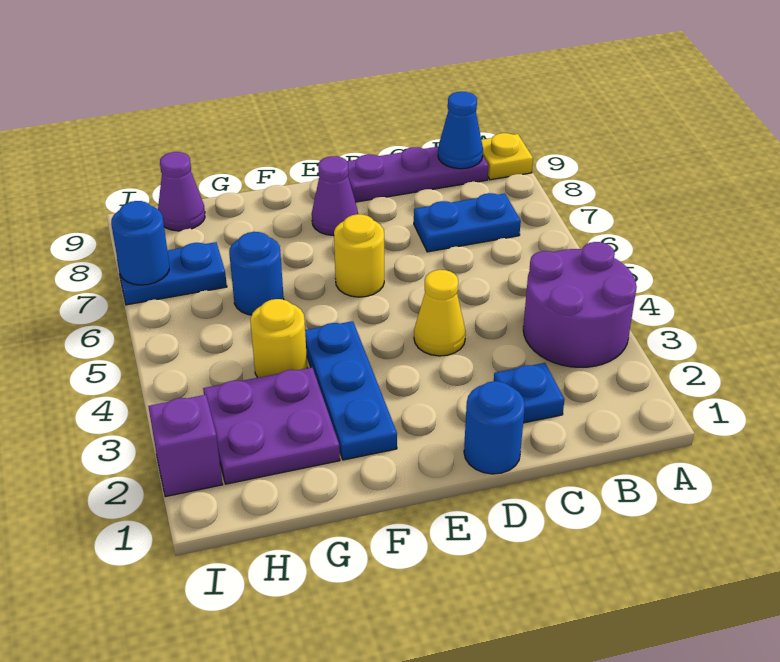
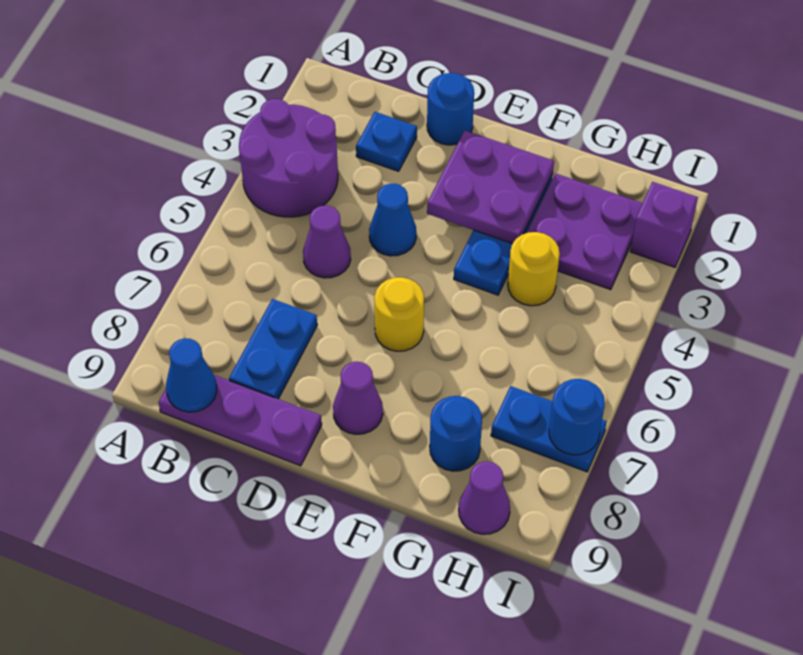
yellow 1x1 plate [481,133,533,180] -> none
blue 1x2 plate [414,193,521,252] -> blue 1x2 plate turned to [229,299,317,399]
none -> purple 1x1 cone [303,206,351,278]
yellow 1x1 cone [414,270,466,356] -> blue 1x1 cone [369,184,416,256]
none -> purple 2x2 plate [427,131,554,244]
blue 1x1 round brick [229,232,284,315] -> blue 1x1 round brick moved to [430,396,482,471]

